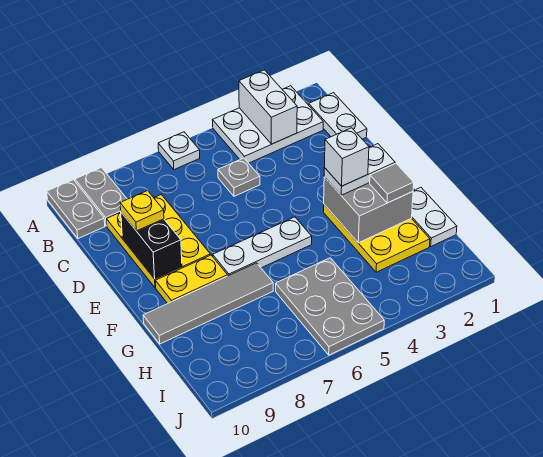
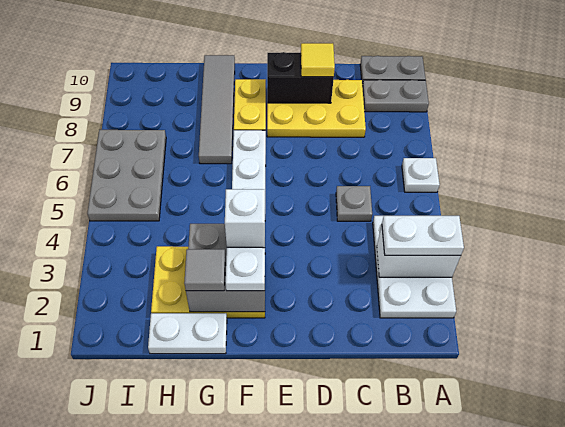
white 1x2 plate [309,93,367,139] -> white 1x2 plate moved to [382,216,464,255]
yellow 1x1 plate [120,191,164,231] -> yellow 1x1 tile [301,43,335,77]
grey 2x3 plate [276,258,384,355] -> grey 2x3 plate turned to [87,130,166,221]

